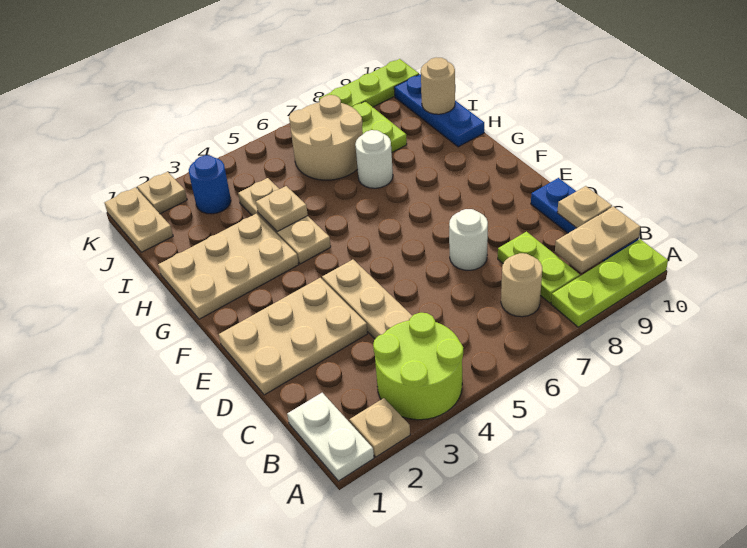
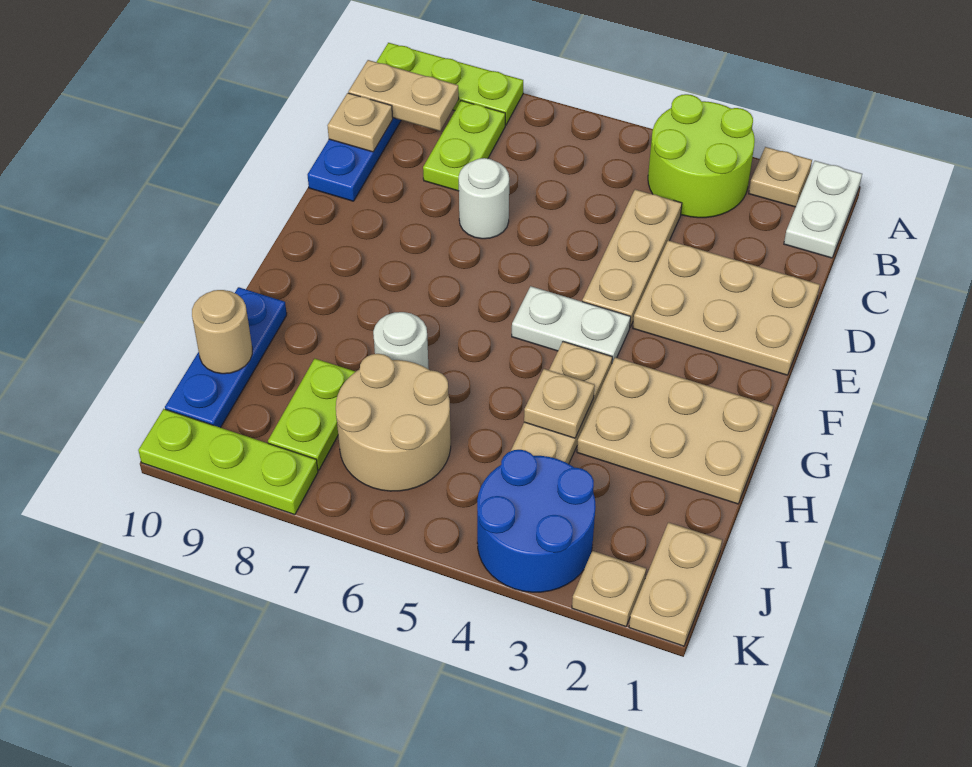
tan 1x1 round brick [501,253,542,317] -> none
none -> white 1x2 plate [512,286,631,363]
blue 1x1 round brick [189,155,231,214] -> blue 2x2 round brick [477,450,596,592]

